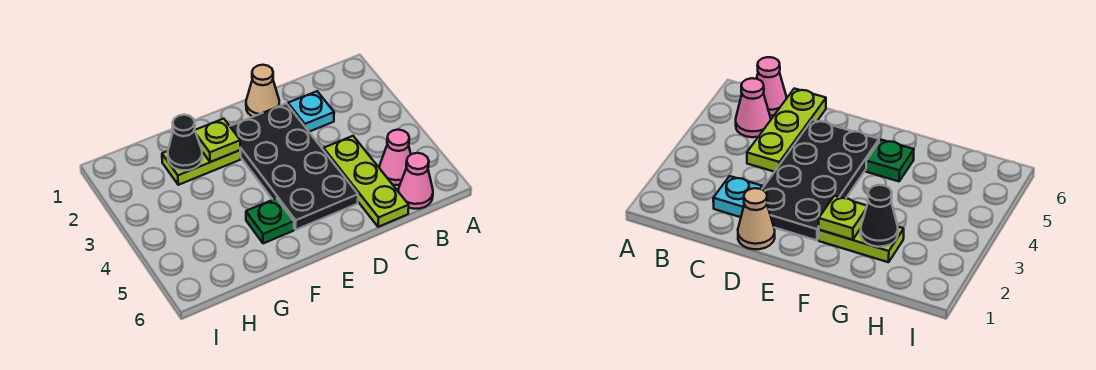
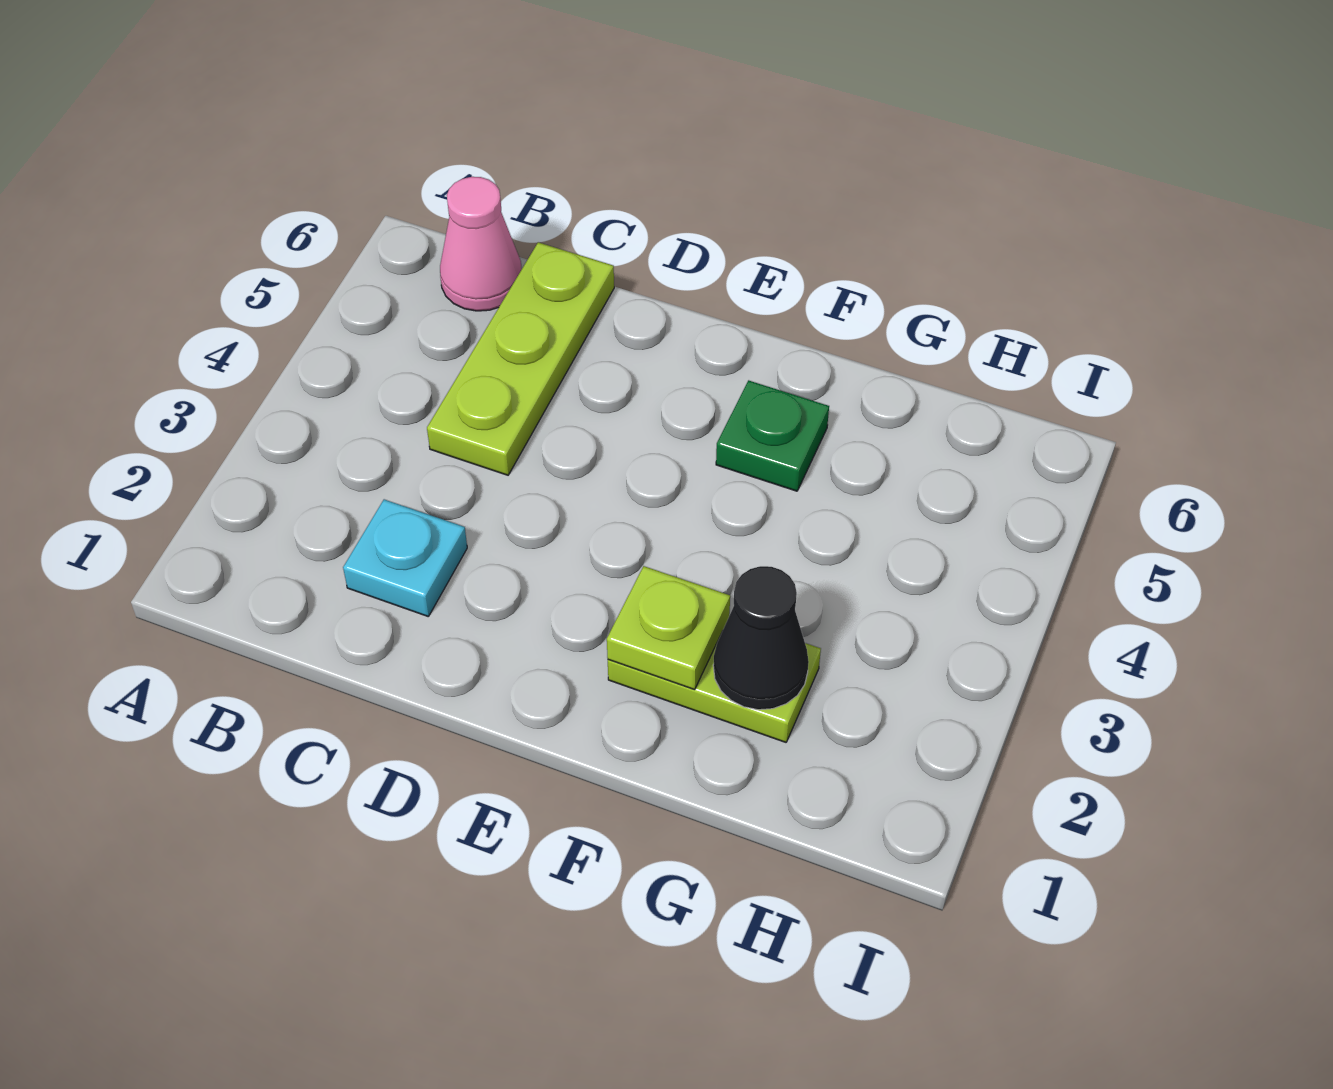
pink 1x1 cone [379,130,411,185] -> none
tan 1x1 cone [246,65,279,117] -> none
black 2x4 plate [230,104,358,230] -> none

